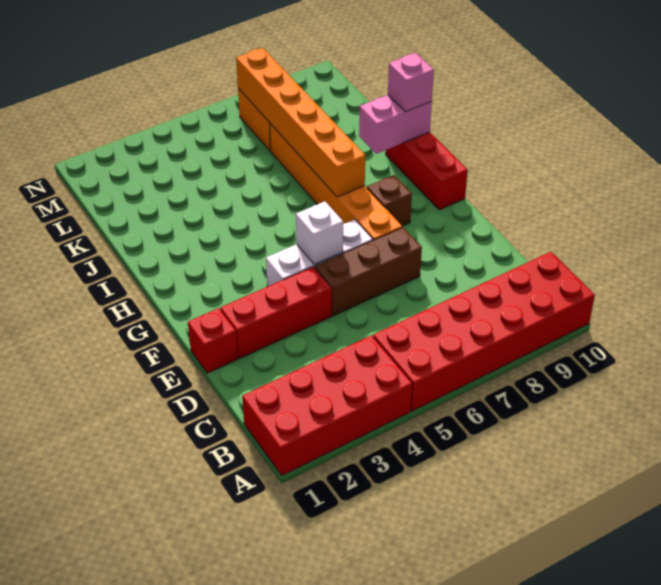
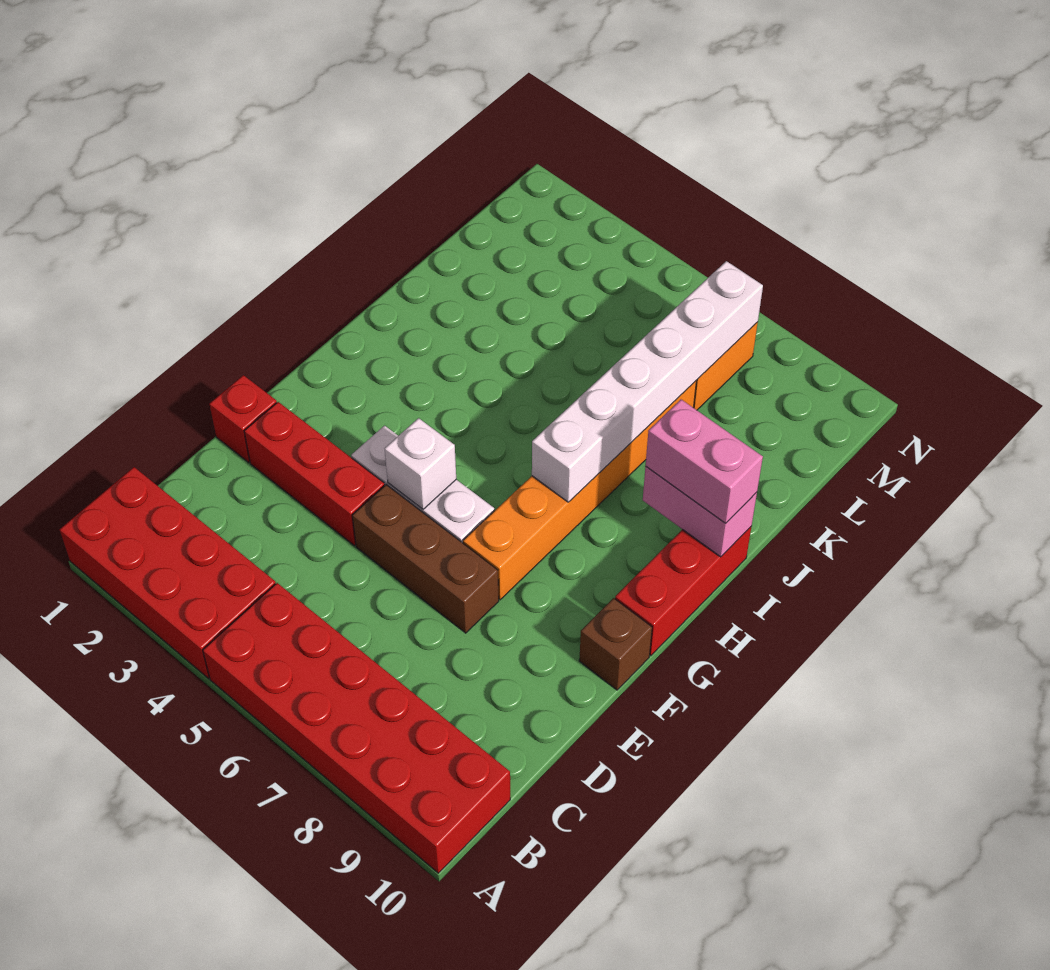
brown 1x1 brick [367,175,412,226] -> brown 1x1 brick moved to [579,598,652,690]
orange 1x6 brick [236,48,365,197] -> white 1x6 brick [532,261,763,502]
pink 1x1 brick [388,53,434,112] -> pink 1x2 brick [646,400,763,524]

